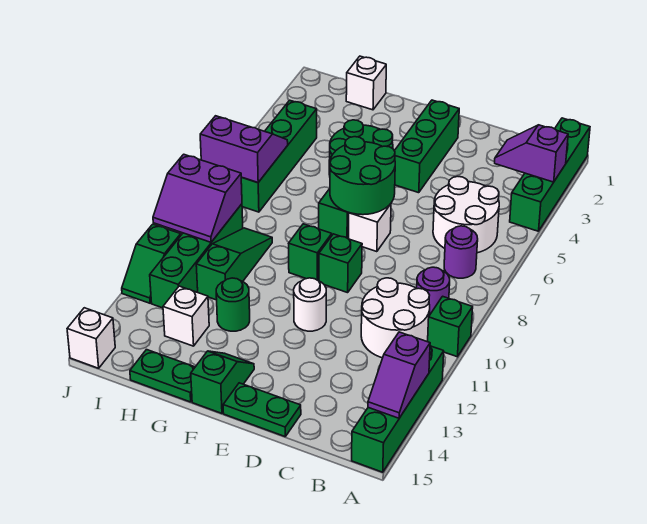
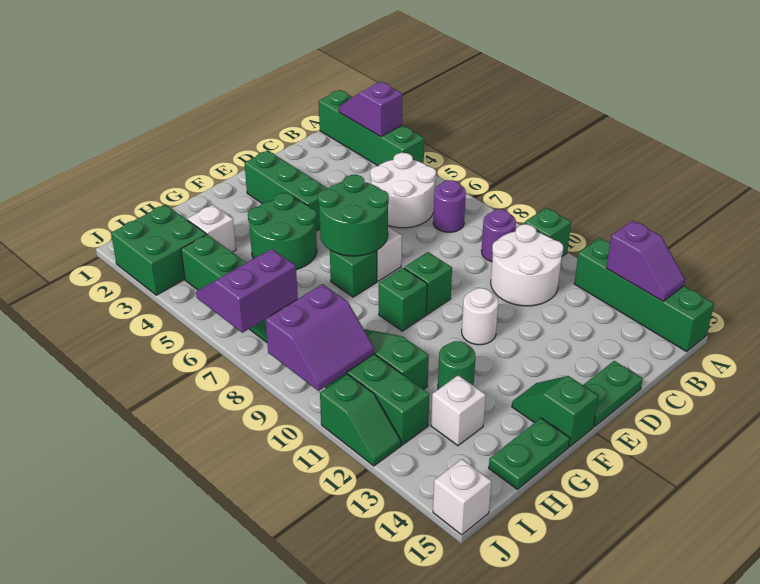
purple 1x2 slope [495,125,568,182] -> purple 1x2 slope turned to [339,82,403,137]
white 1x1 brick [346,56,386,110] -> white 1x1 brick moved to [187,205,236,252]
none -> green 2x2 brick [111,204,206,295]

